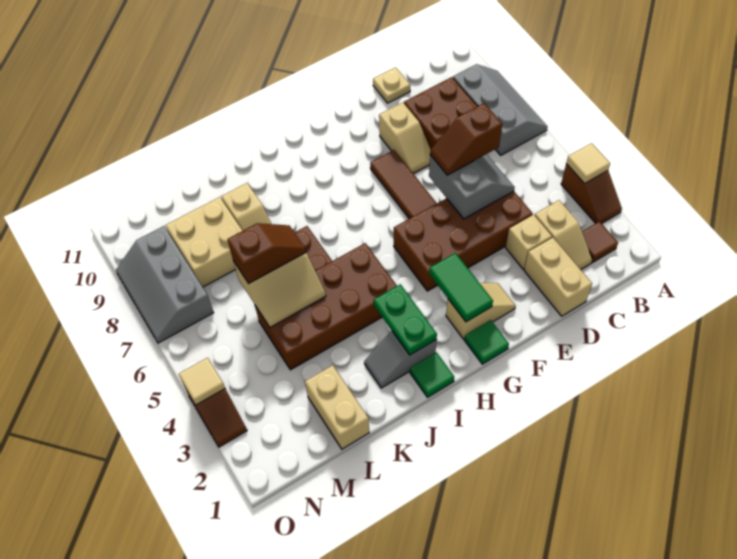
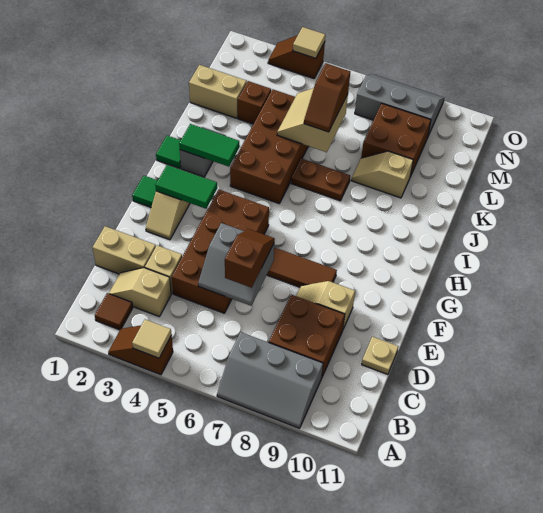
green 1x2 plate [374,284,437,355] -> green 1x2 tile [179,124,240,167]
none -> brown 1x1 brick [238,81,271,124]
tan 2x2 brick [166,197,243,287] -> brown 2x2 brick [361,104,431,177]

